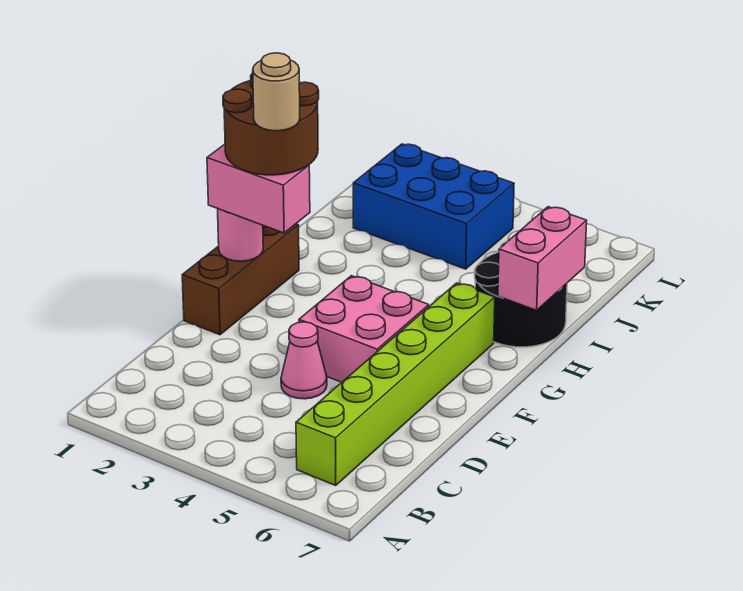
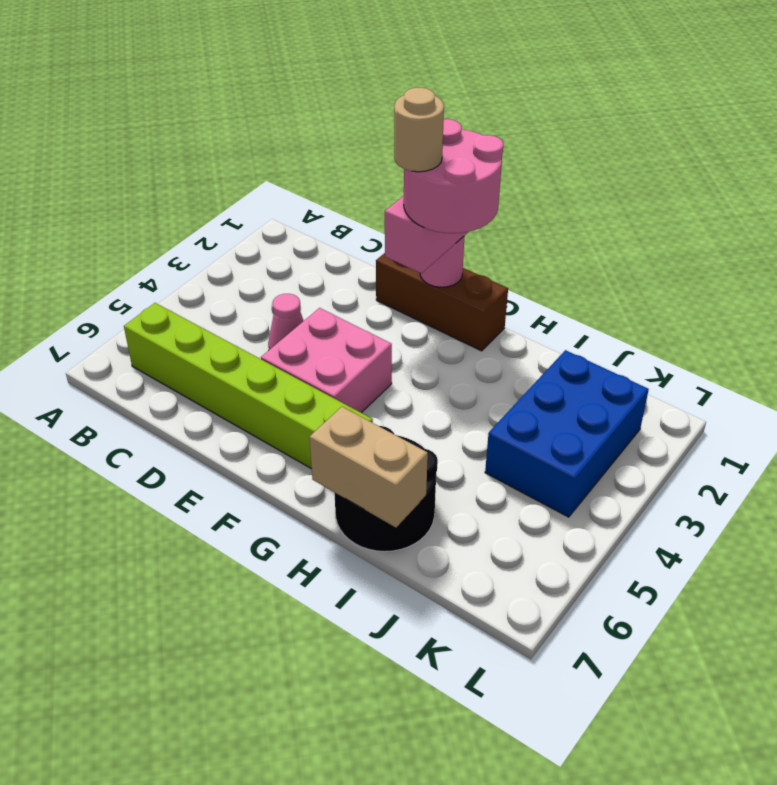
brown 2x2 round brick [223,73,319,175] -> pink 2x2 round brick [404,119,504,233]
pink 1x2 brick [498,207,587,310] -> tan 1x2 brick [310,407,428,527]

